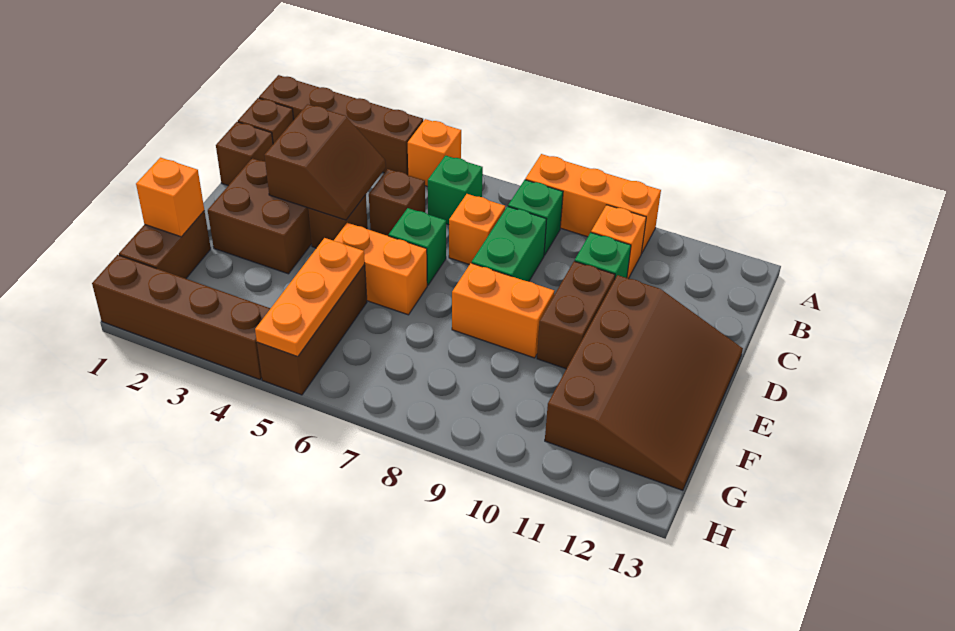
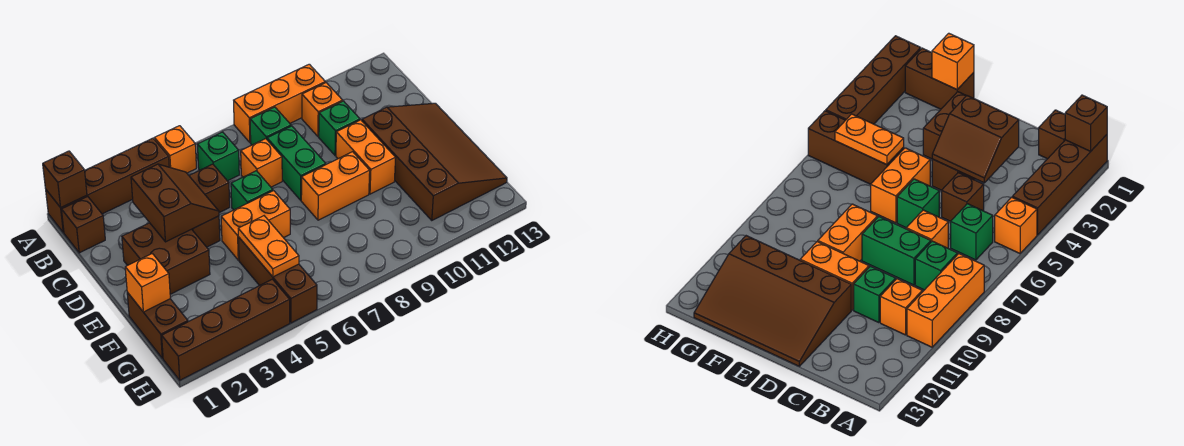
brown 1x1 brick [216,122,273,186] -> brown 1x1 brick moved to [43,151,87,208]
brown 1x2 brick [537,261,615,369] -> orange 1x2 brick [336,120,396,194]
orange 1x3 plate [255,238,365,356] -> orange 1x2 plate [238,216,299,277]

